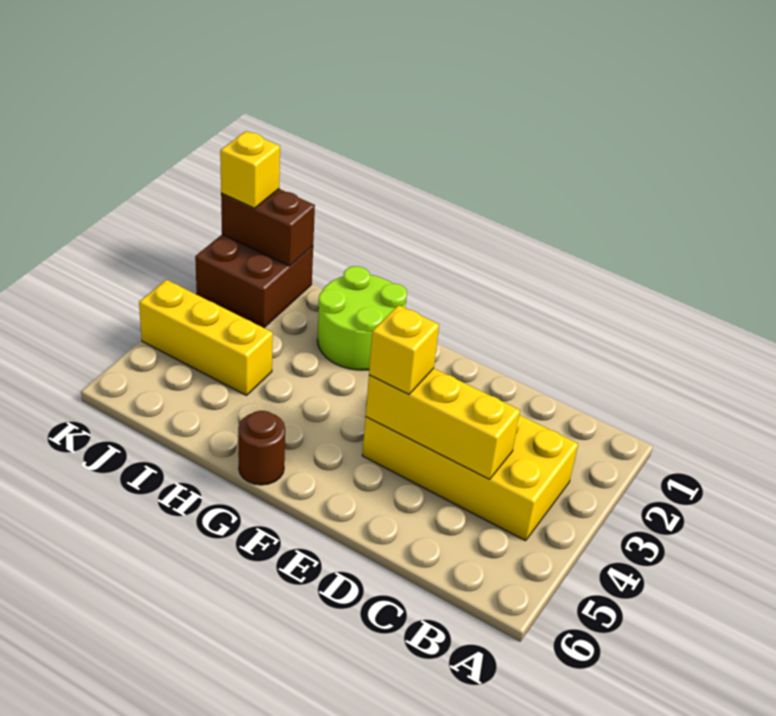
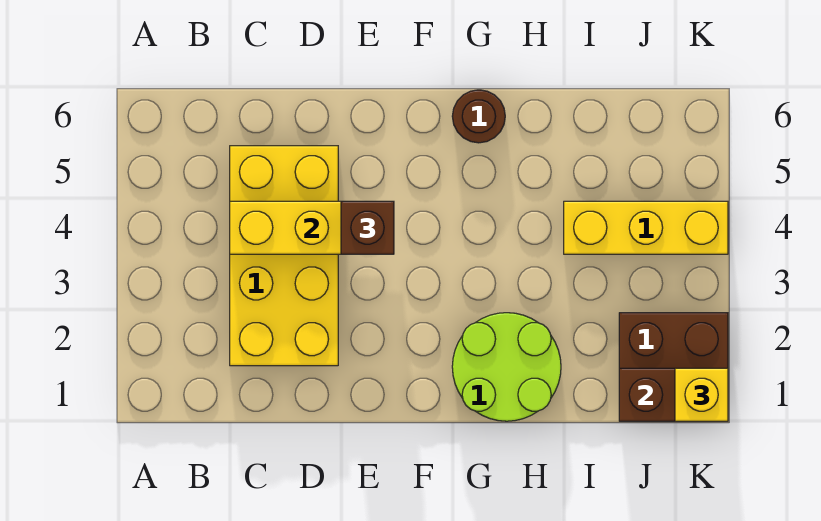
yellow 2x4 brick [362,415,578,541] -> yellow 2x4 brick turned to [230,146,338,366]
yellow 1x1 brick [369,305,439,394] -> brown 1x1 brick [341,201,394,254]

